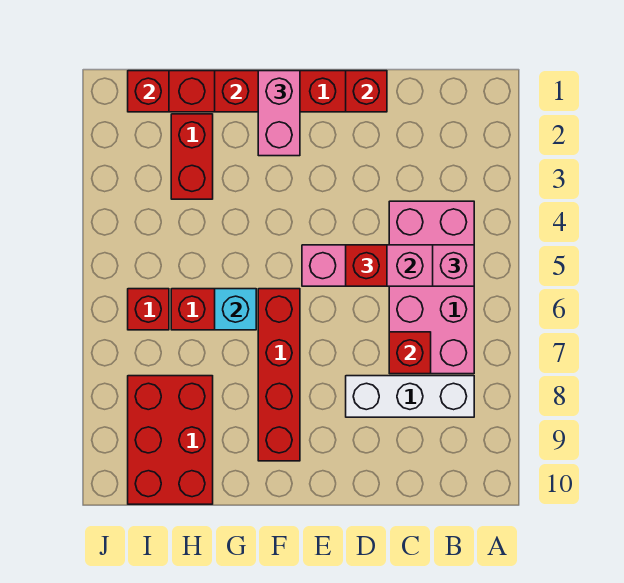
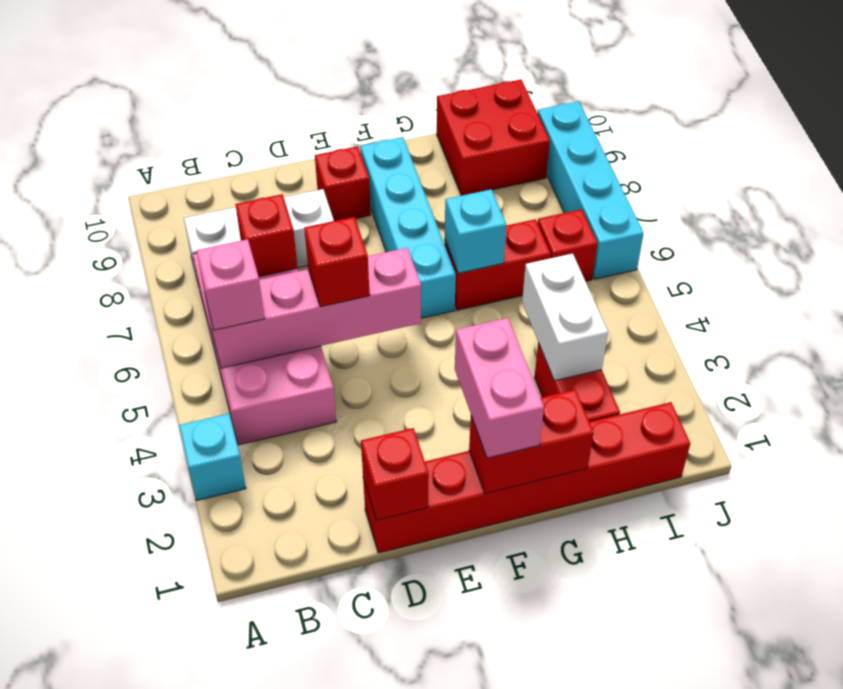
none -> cyan 1x1 brick [179,414,246,500]
red 1x4 brick [258,289,300,461] -> cyan 1x4 brick [360,137,456,318]
none -> white 1x2 brick [522,254,608,381]
red 2x3 brick [128,376,213,504] -> red 2x2 brick [437,79,550,196]
red 1x1 brick [128,71,169,112] -> red 1x1 brick moved to [315,146,371,221]
none -> cyan 1x4 brick [538,101,644,279]

